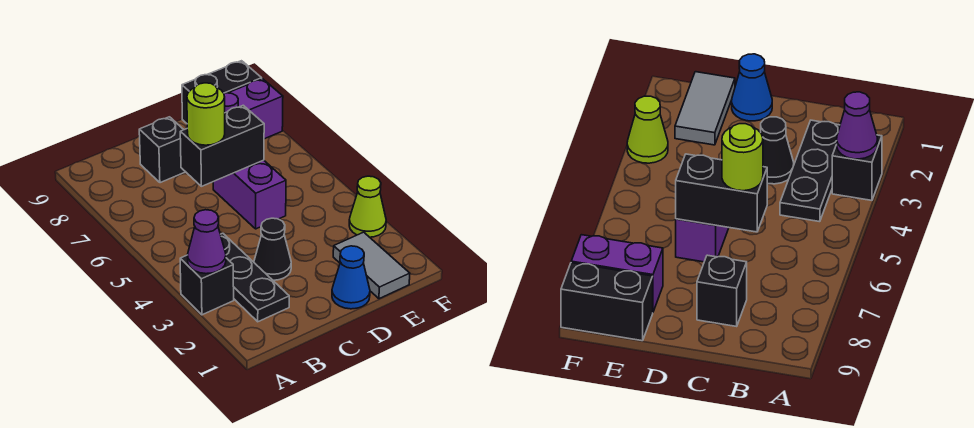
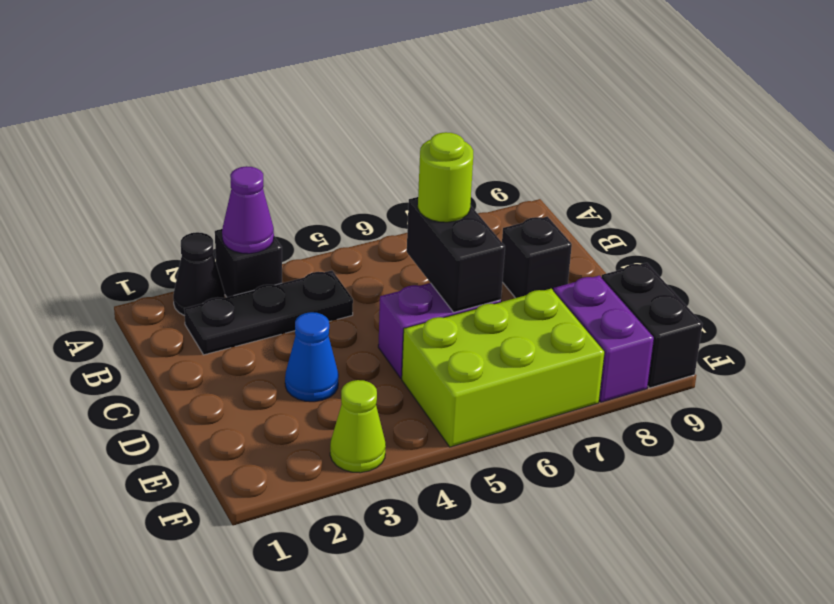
black 1x1 cone [254,218,291,280] -> black 1x1 cone moved to [173,232,225,316]
blue 1x1 cone [332,246,370,309] -> blue 1x1 cone moved to [285,312,339,402]
grey 1x2 tile [333,232,410,299] -> none
none -> lime 2x3 brick [402,289,605,447]

